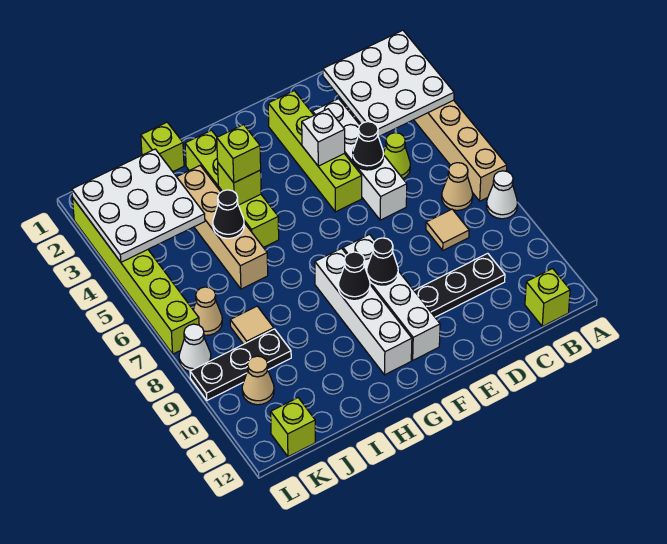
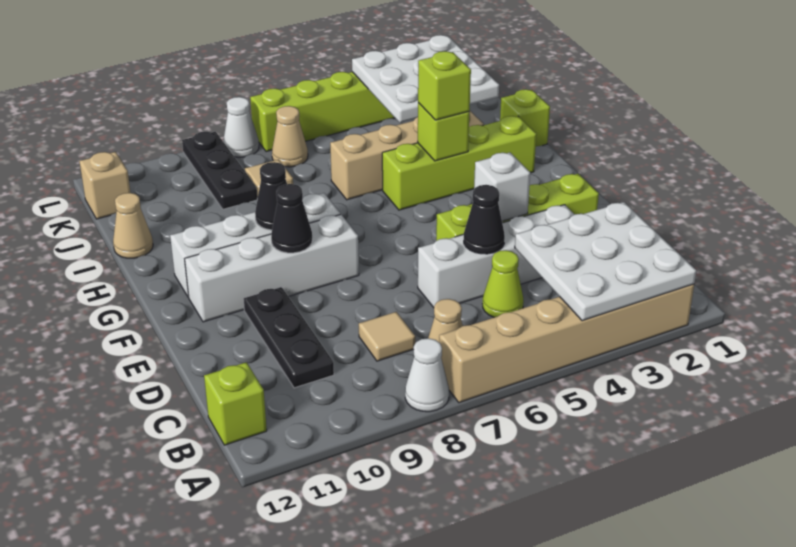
black 1x1 cone [213,190,244,238] -> none
tan 1x1 cone [242,356,274,405] -> tan 1x1 cone moved to [113,193,153,258]
lime 1x1 brick [271,398,315,457] -> tan 1x1 brick [79,152,130,219]

